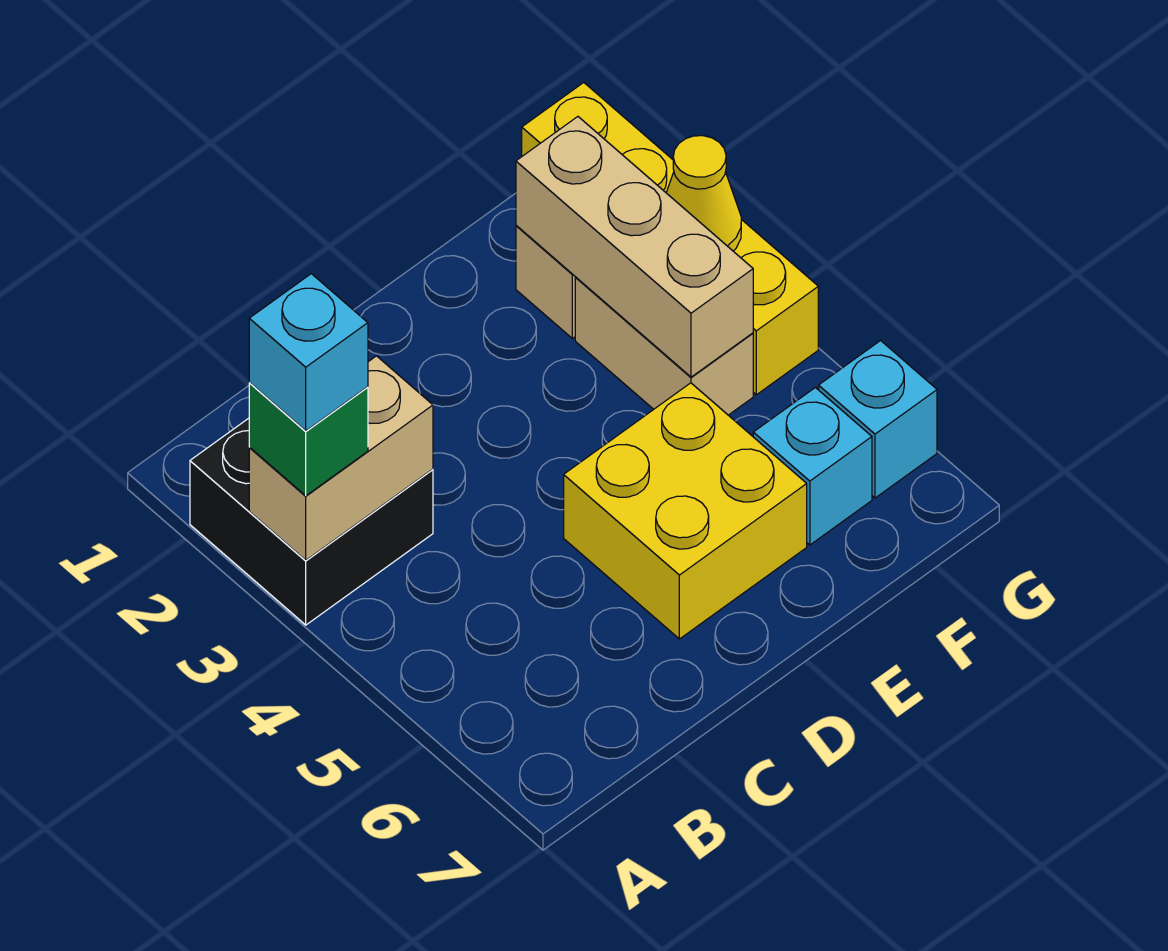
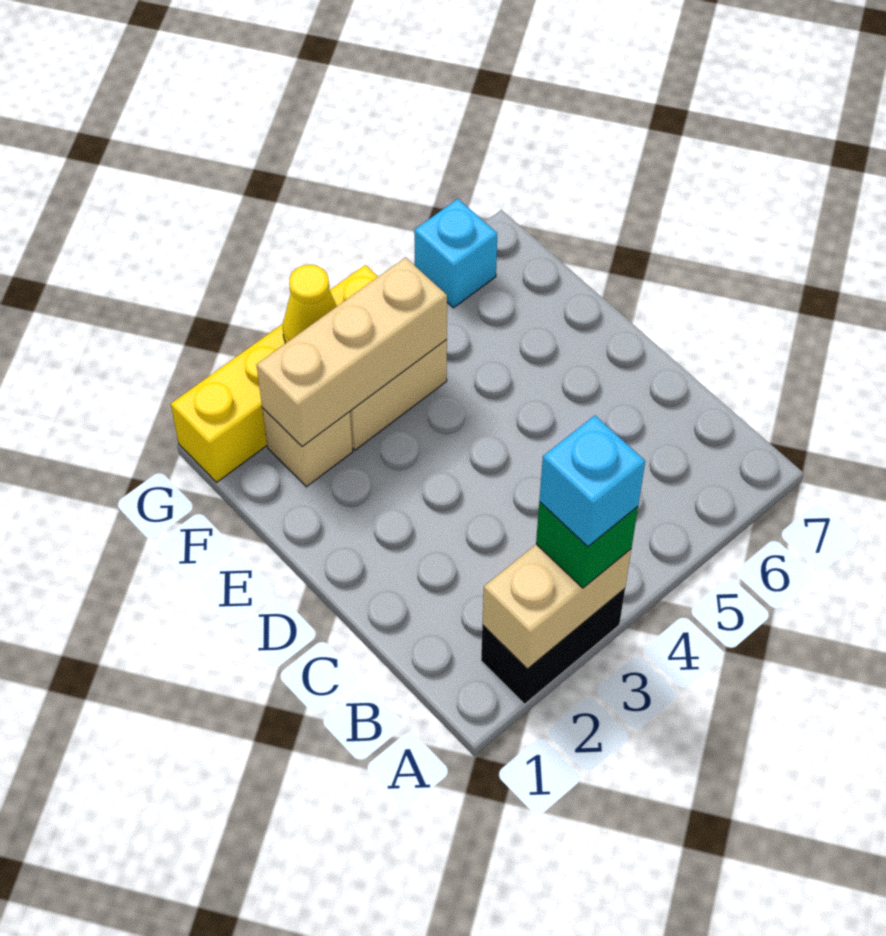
black 2x2 brick [190,418,433,625] -> black 1x2 brick [481,589,625,704]
tan 1x2 brick [249,356,433,560] -> tan 1x2 brick turned to [482,544,631,669]
yellow 2x2 brick [564,383,807,639] -> none
cyan 1x1 brick [753,388,872,545] -> none

